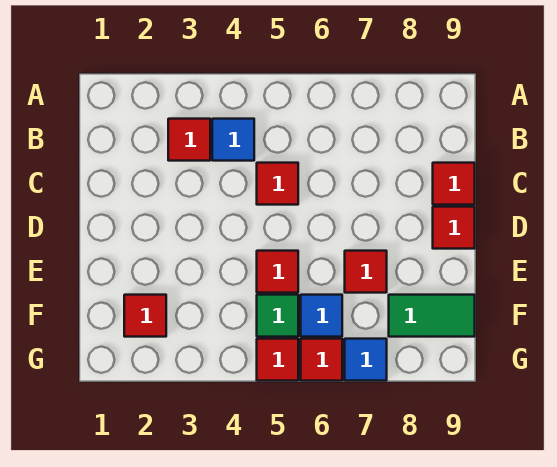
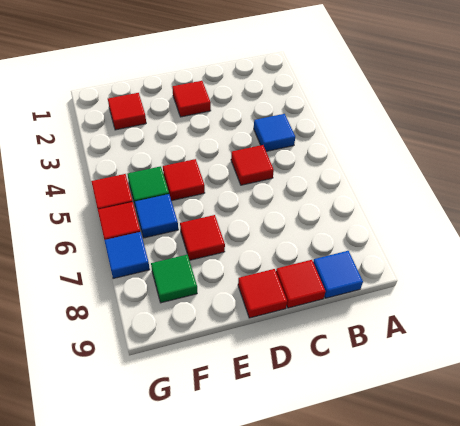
red 1x1 tile [168,119,210,161] -> red 1x1 tile moved to [172,81,211,117]
none -> blue 1x1 tile [313,251,363,298]
green 1x2 tile [389,295,475,337] -> green 1x1 tile [151,254,197,303]

